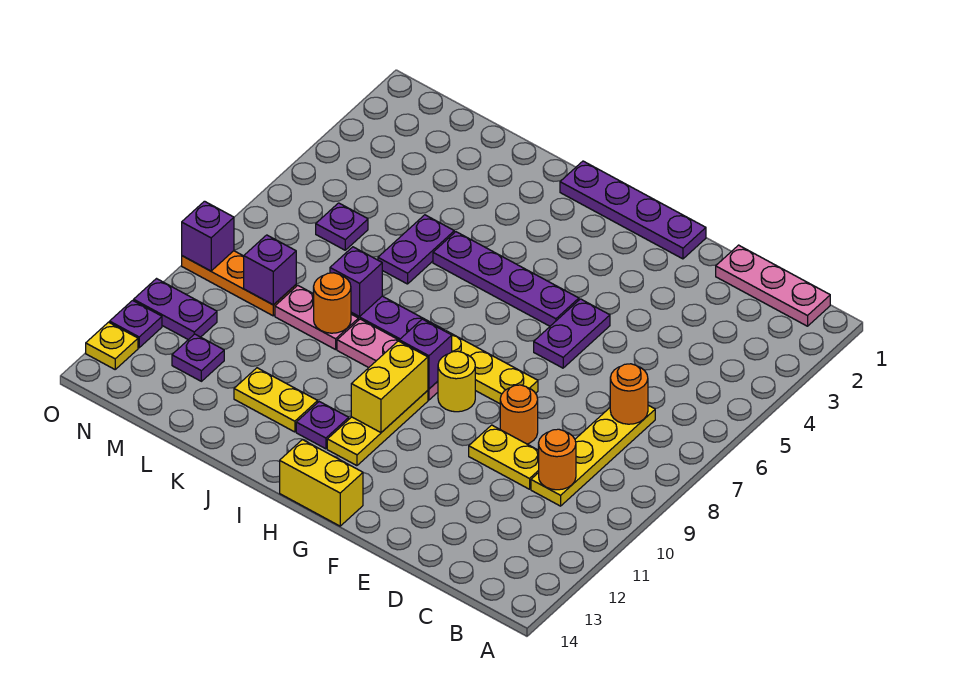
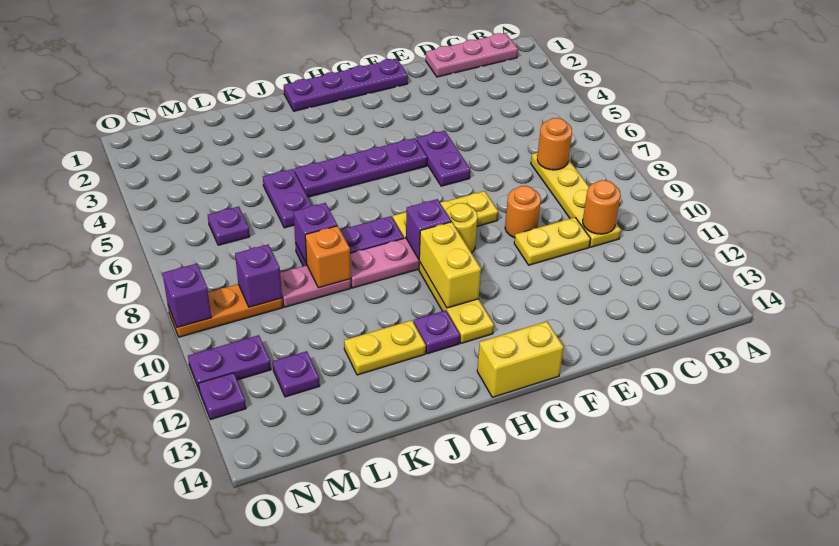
orange 1x1 round brick [313,273,351,333] -> orange 1x1 brick [305,226,351,288]
yellow 1x1 plate [86,322,138,369] -> none

